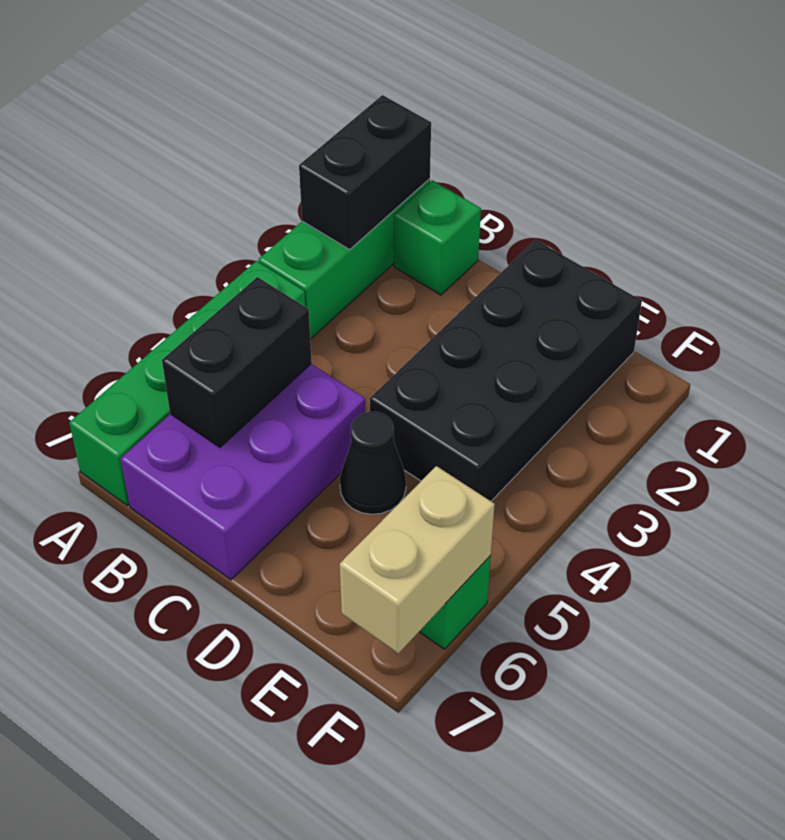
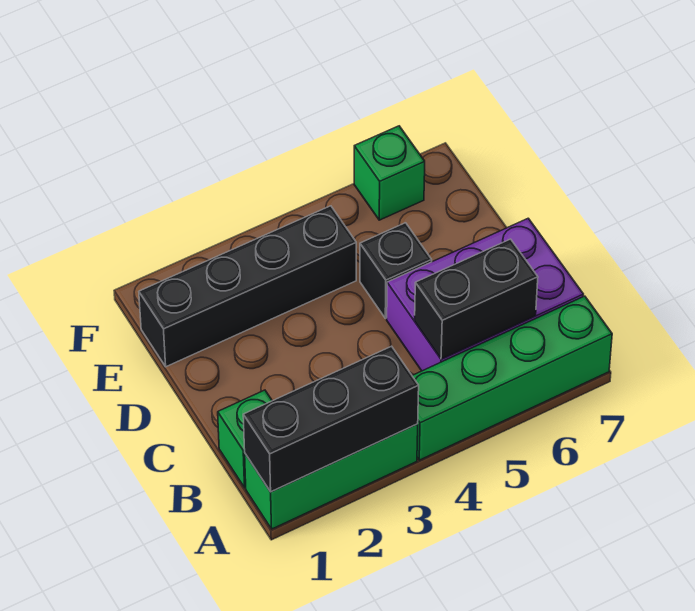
black 1x2 brick [299,95,431,250] -> black 1x3 brick [243,346,419,492]
black 2x4 brick [370,240,642,501] -> black 1x4 brick [139,206,356,367]
black 1x1 cone [340,412,406,514] -> black 1x1 brick [360,223,432,318]
tan 1x2 brick [340,466,495,653] -> none

